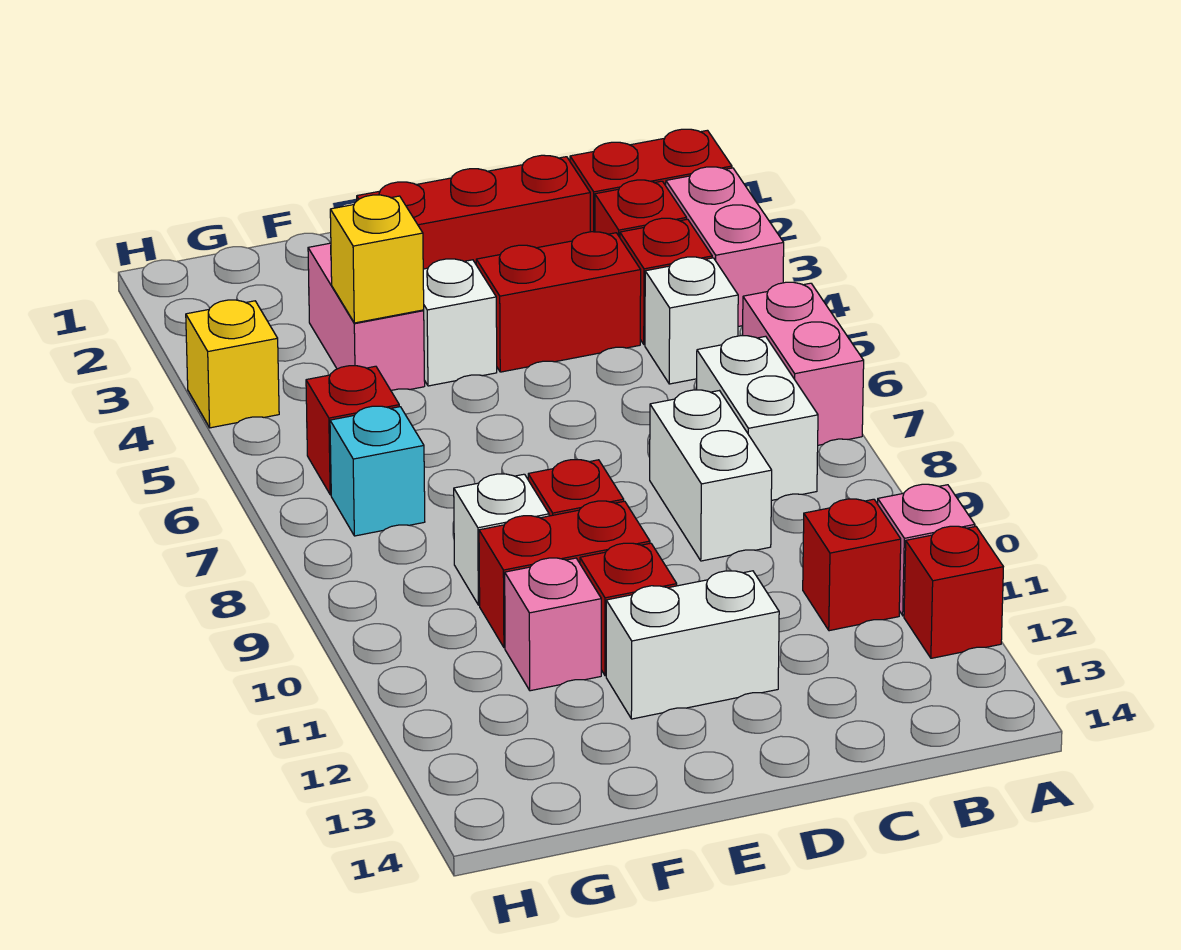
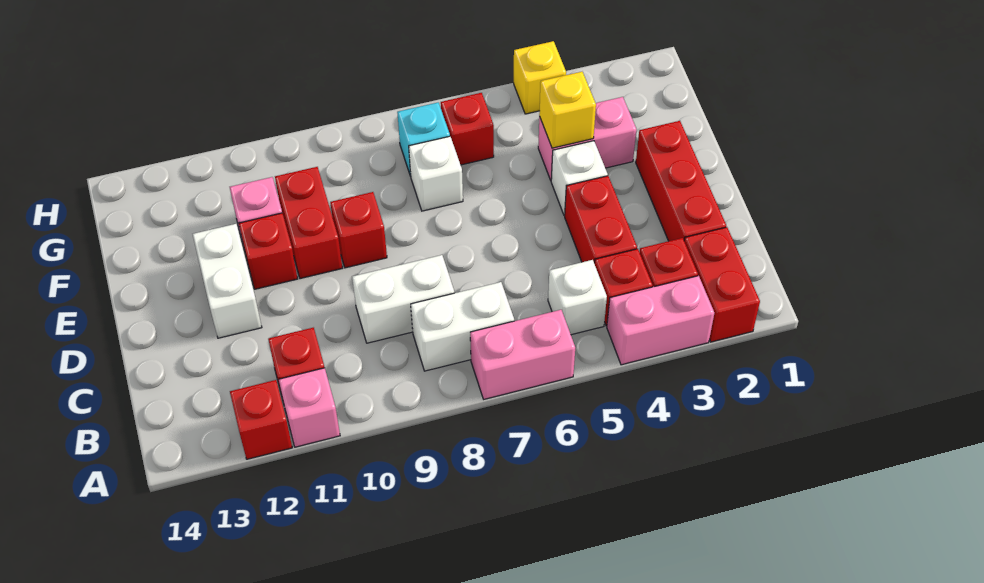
white 1x1 brick [454,474,549,605] -> white 1x1 brick moved to [409,136,463,211]

